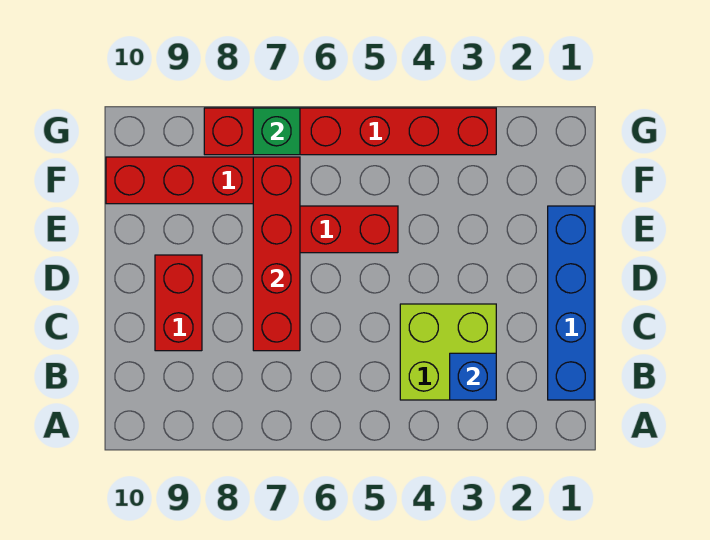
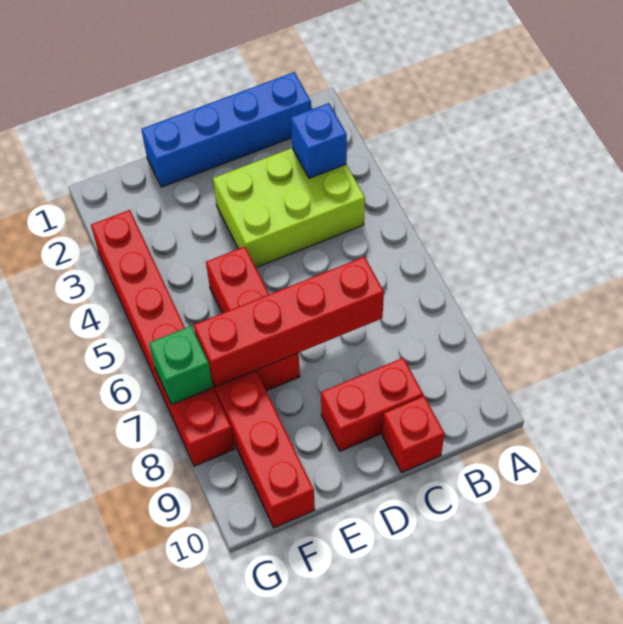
lime 2x2 brick [400,304,496,400] -> lime 2x3 brick [213,148,365,267]
none -> red 1x1 brick [382,396,445,473]

